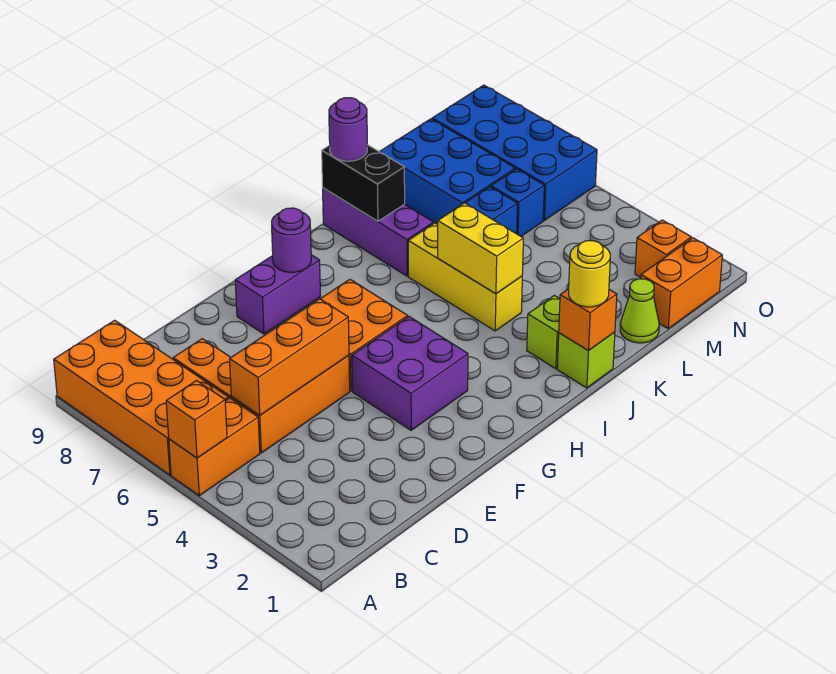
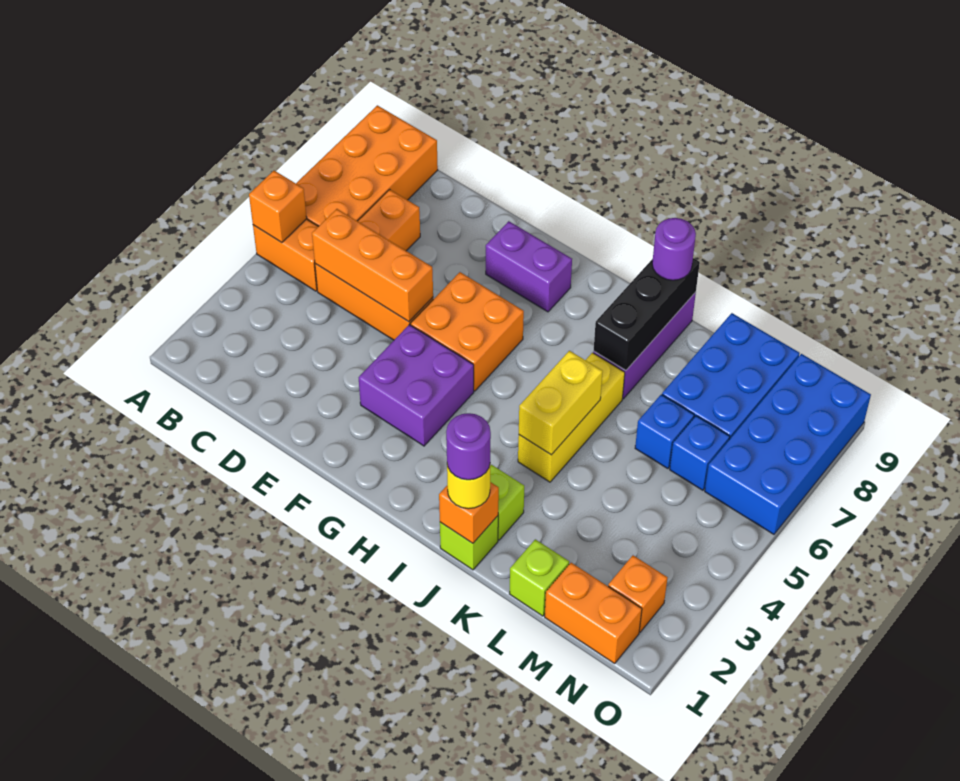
purple 1x1 round brick [272,208,311,272] -> purple 1x1 round brick moved to [446,413,491,480]
black 1x2 brick [322,145,405,221] -> black 1x3 brick [594,258,700,370]
lime 1x1 cone [620,279,659,343] -> lime 1x1 brick [510,539,569,616]

